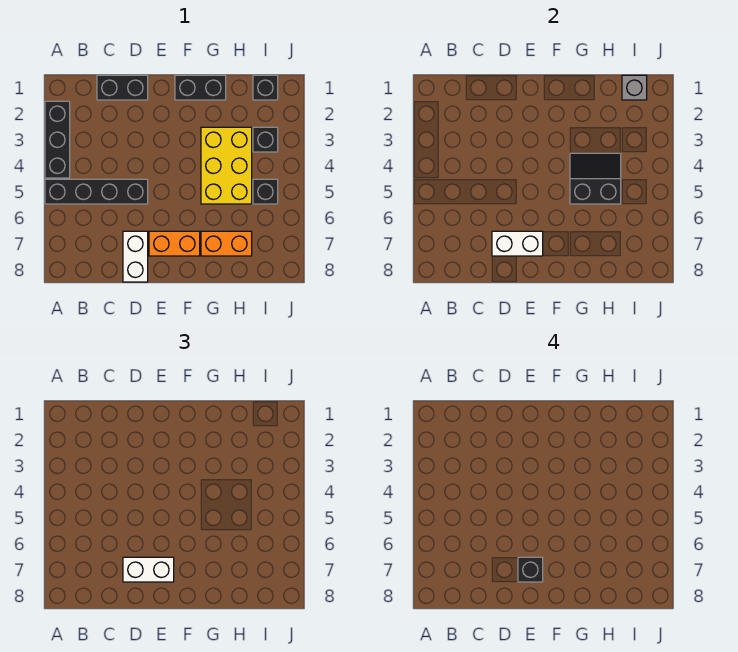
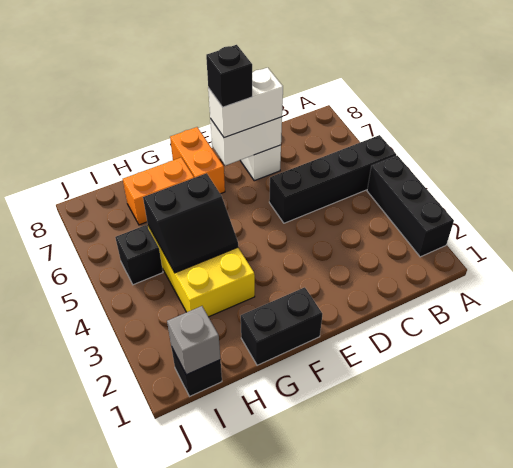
black 1x2 brick [97,75,148,100] -> none
orange 1x2 brick [149,231,200,256] -> orange 1x2 brick turned to [170,127,225,194]
black 1x1 brick [253,127,278,152] -> none

